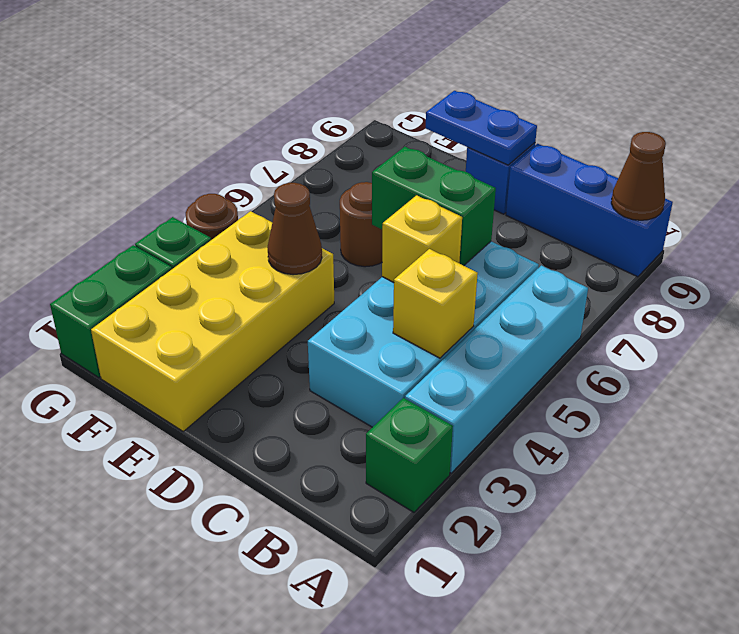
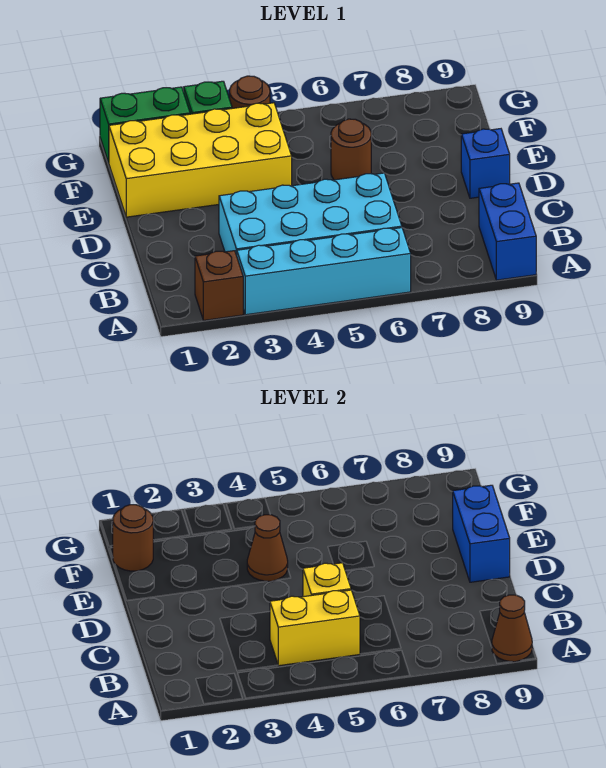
green 1x1 brick [366,398,453,512] -> brown 1x1 brick [195,251,243,320]
blue 1x3 brick [506,144,673,277] -> blue 1x2 brick [479,183,536,280]
yellow 1x1 brick [393,249,478,358] -> yellow 1x2 brick [270,590,360,666]
green 1x2 brick [372,147,496,266] -> none
blue 1x2 plate [426,91,537,165] -> blue 1x2 brick [453,485,510,582]
none -> brown 1x1 round brick [112,505,153,571]

